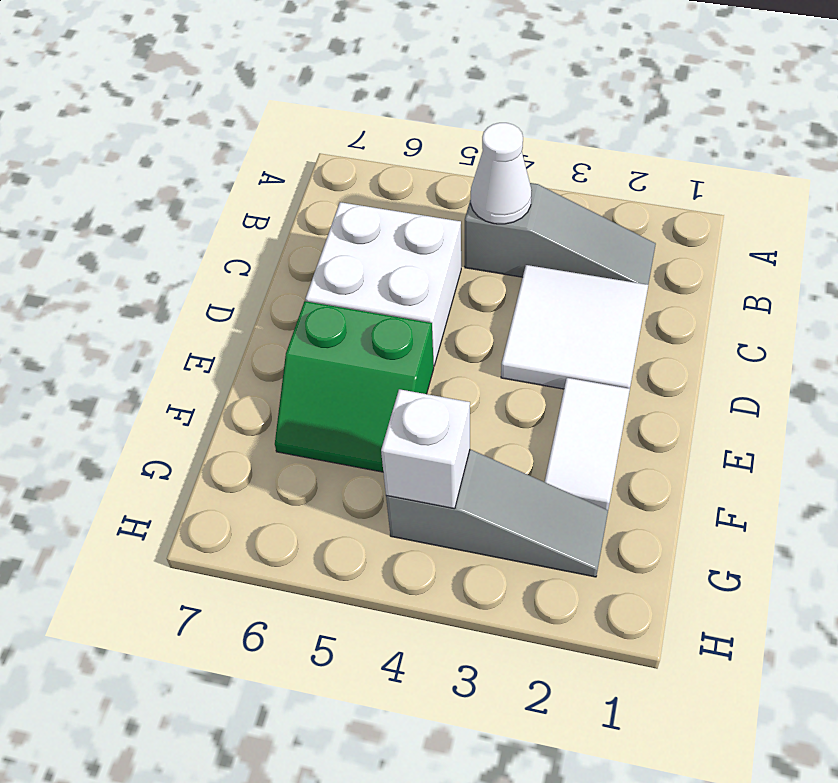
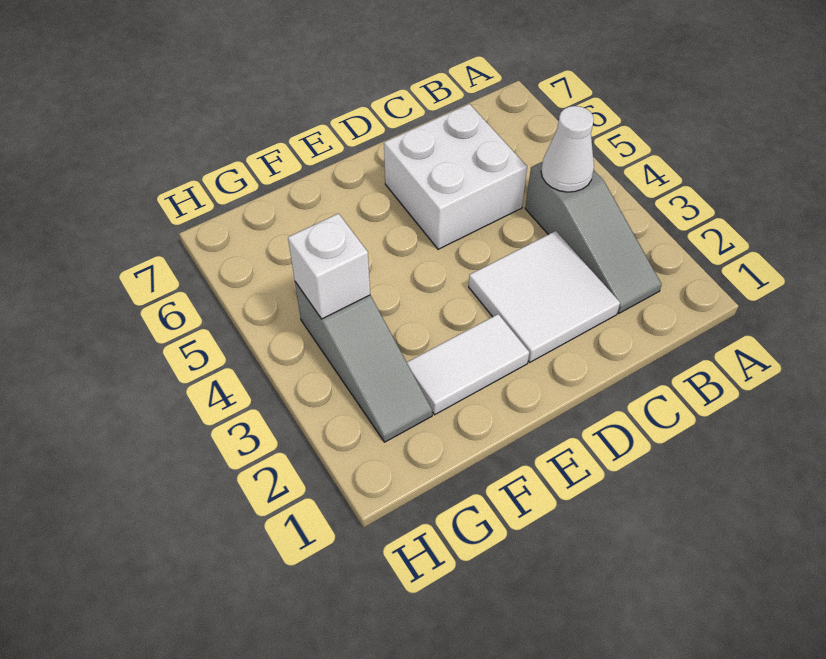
green 2x2 slope [275,301,434,472] -> none

